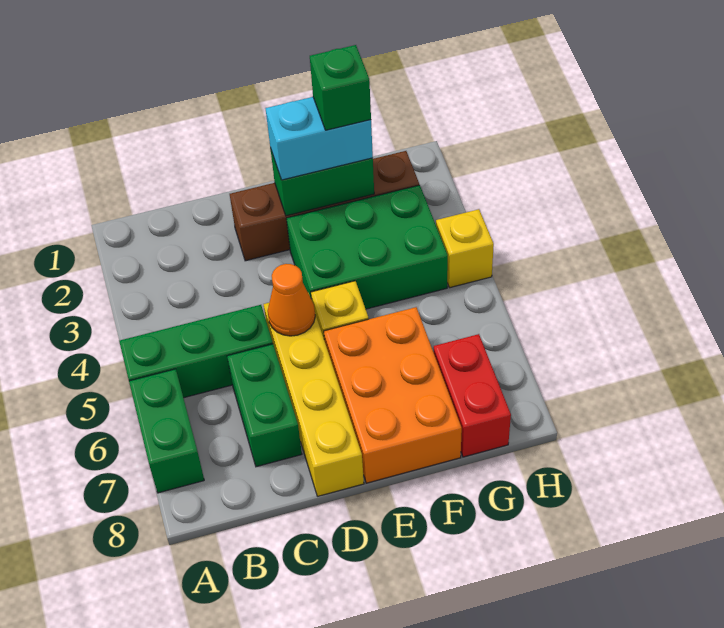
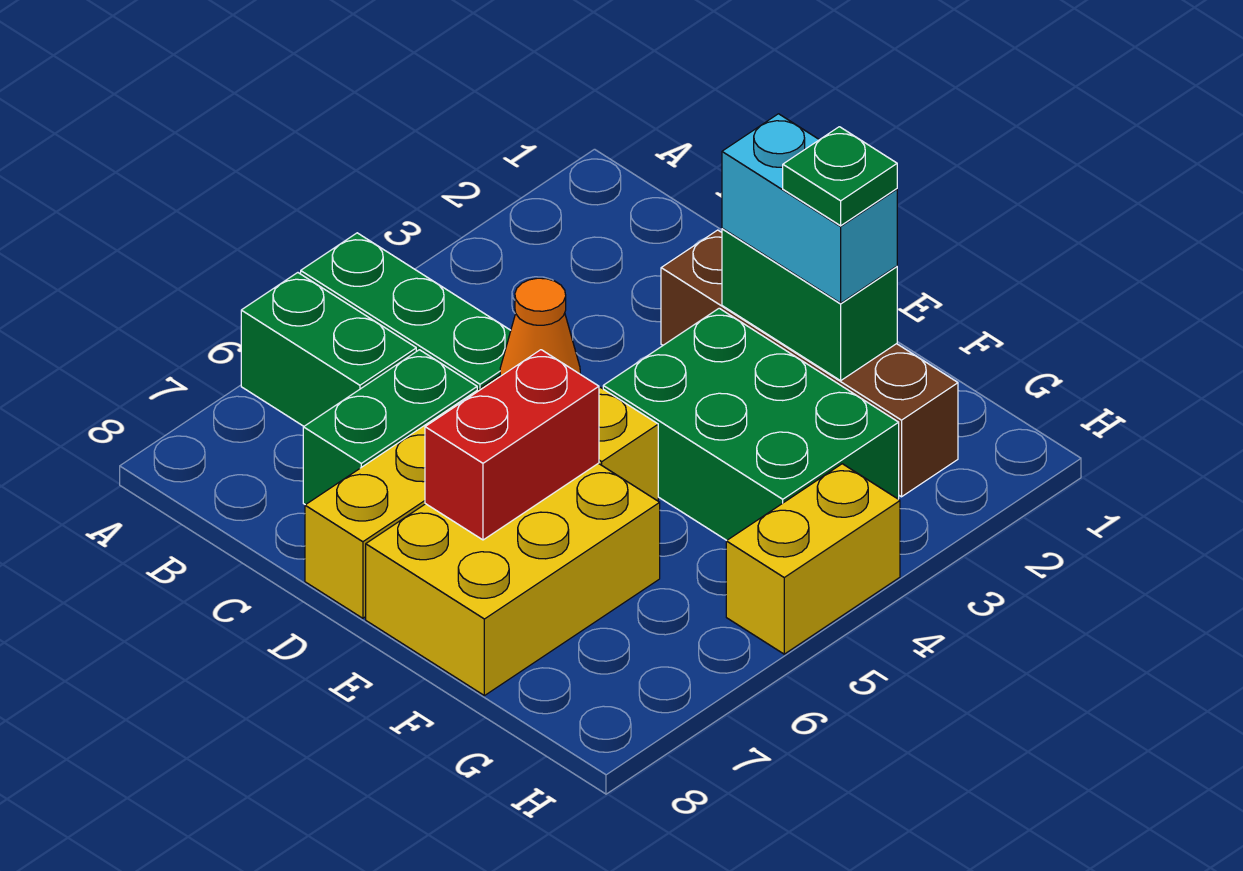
green 1x2 brick [129,369,204,493] -> green 1x2 brick turned to [241,273,416,426]
orange 2x3 brick [324,307,462,483] -> yellow 2x3 brick [366,463,660,696]
green 1x1 brick [310,45,371,130] -> green 1x1 plate [783,127,897,226]
red 1x2 brick [434,334,511,457] -> red 1x2 brick moved to [425,350,599,540]
yellow 1x1 brick [436,209,494,288] -> yellow 1x2 brick [726,464,900,654]

